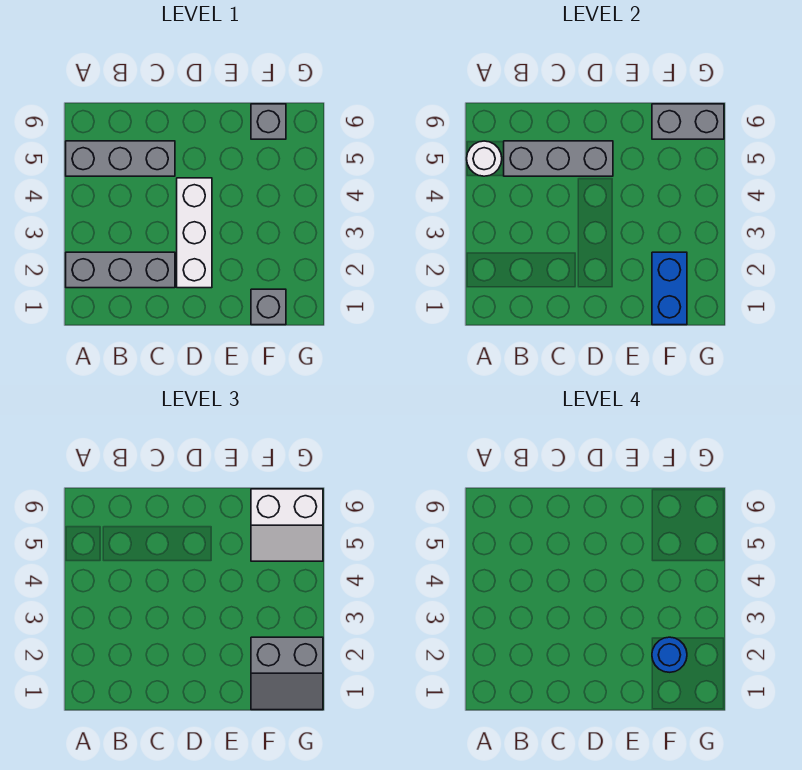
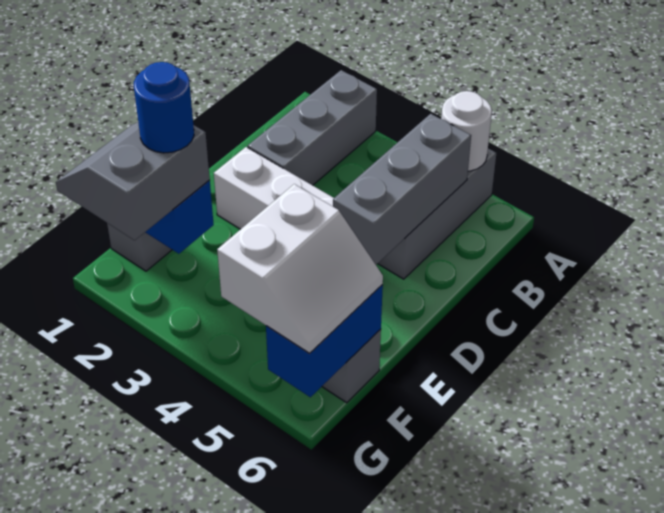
white 2x2 slope [251,489,323,561] -> white 2x2 slope turned to [217,184,383,353]
grey 1x2 brick [652,104,724,139] -> blue 1x2 brick [266,285,383,397]

